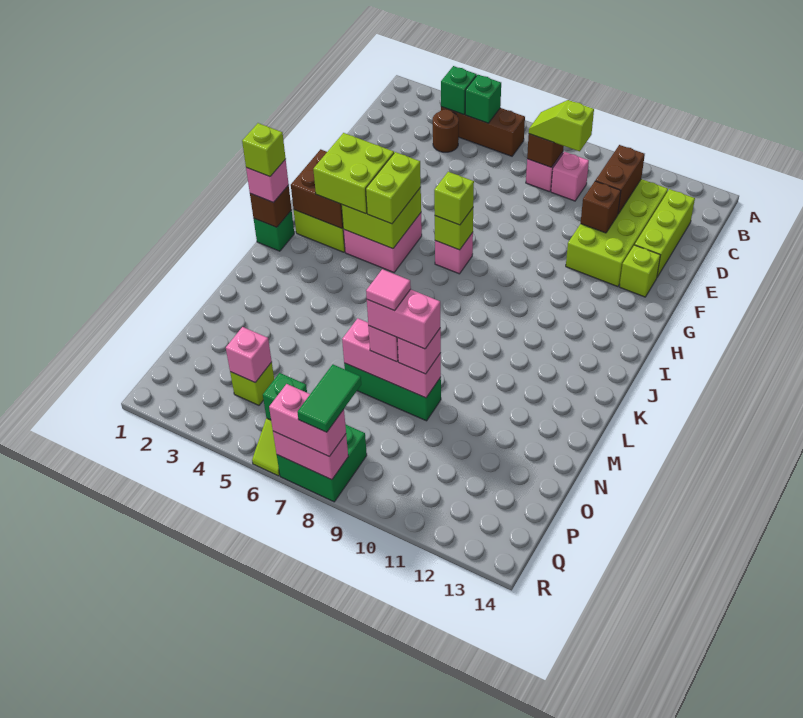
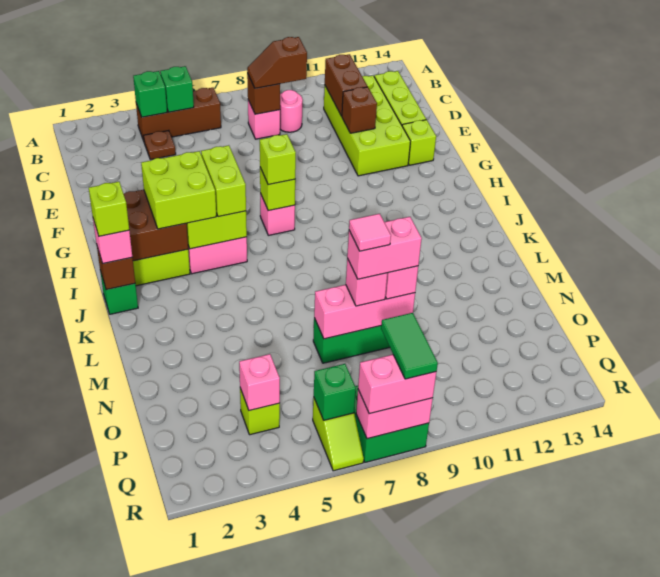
brown 1x1 round brick [433,109,459,152] -> brown 1x1 plate [144,130,176,160]
lime 1x2 slope [529,100,594,151] -> brown 1x2 slope [247,37,307,88]
pink 1x1 brick [551,152,589,201] -> pink 1x1 round brick [280,90,303,132]

